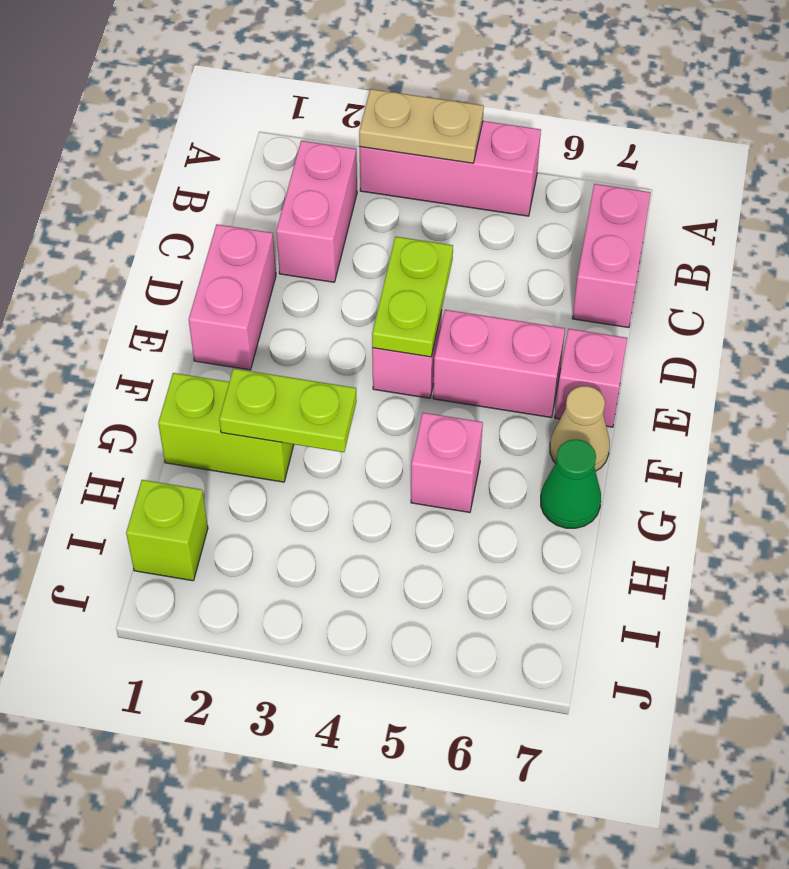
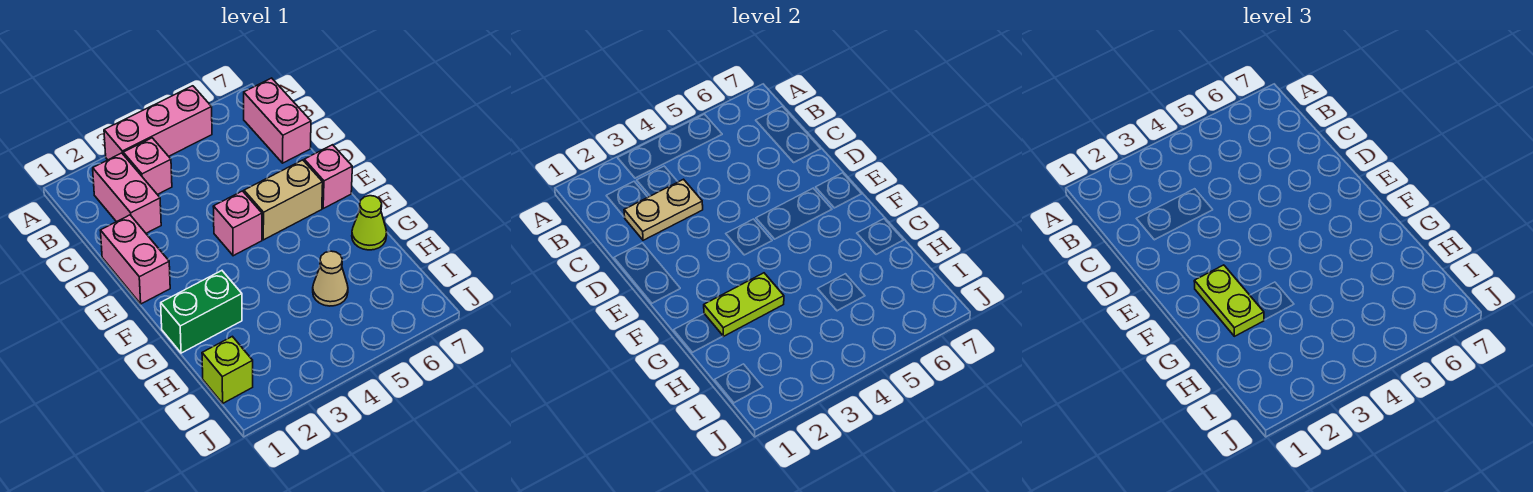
tan 1x2 plate [359,89,484,163] -> tan 1x2 plate moved to [624,179,703,240]
lime 1x2 plate [372,237,453,357] -> lime 1x2 plate moved to [1194,265,1264,336]
pink 1x2 brick [433,310,565,418] -> tan 1x2 brick [244,160,323,240]
tan 1x1 cone [550,386,610,471] -> tan 1x1 cone moved to [313,251,348,306]
lime 1x2 brick [158,373,294,482] -> green 1x2 brick [161,271,242,353]
pink 1x1 brick [411,413,483,512] -> pink 1x1 brick moved to [123,138,172,195]
green 1x1 cone [541,440,601,528] -> lime 1x1 cone [352,196,387,250]

